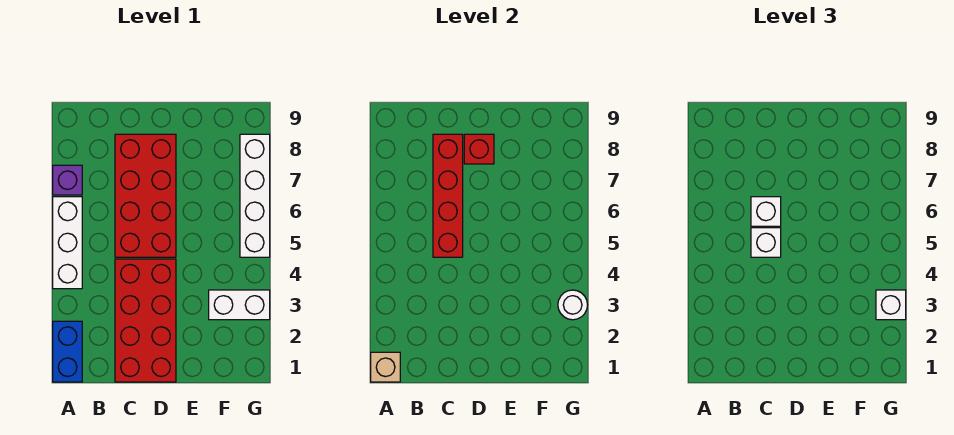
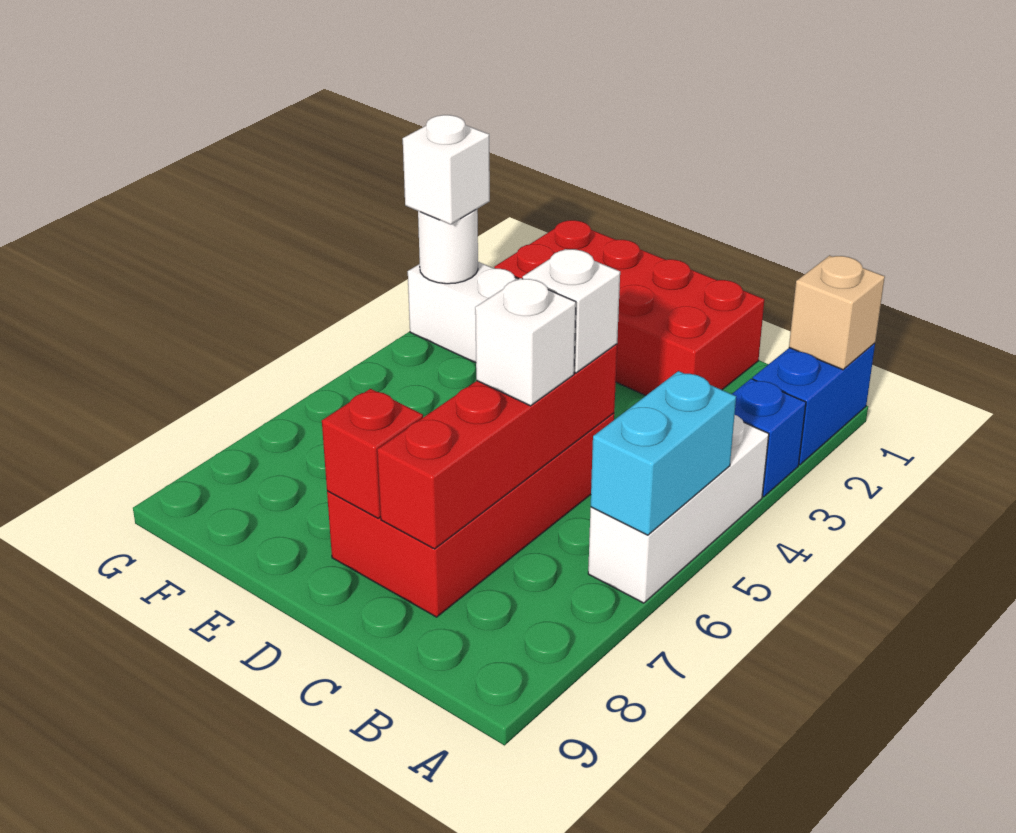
none -> blue 1x1 brick [732,379,806,497]
none -> cyan 1x2 brick [591,371,736,535]
purple 1x1 brick [53,165,82,195] -> none
red 2x4 brick [115,259,176,382] -> red 2x4 brick turned to [494,220,764,395]
white 1x4 brick [240,134,270,257] -> none

